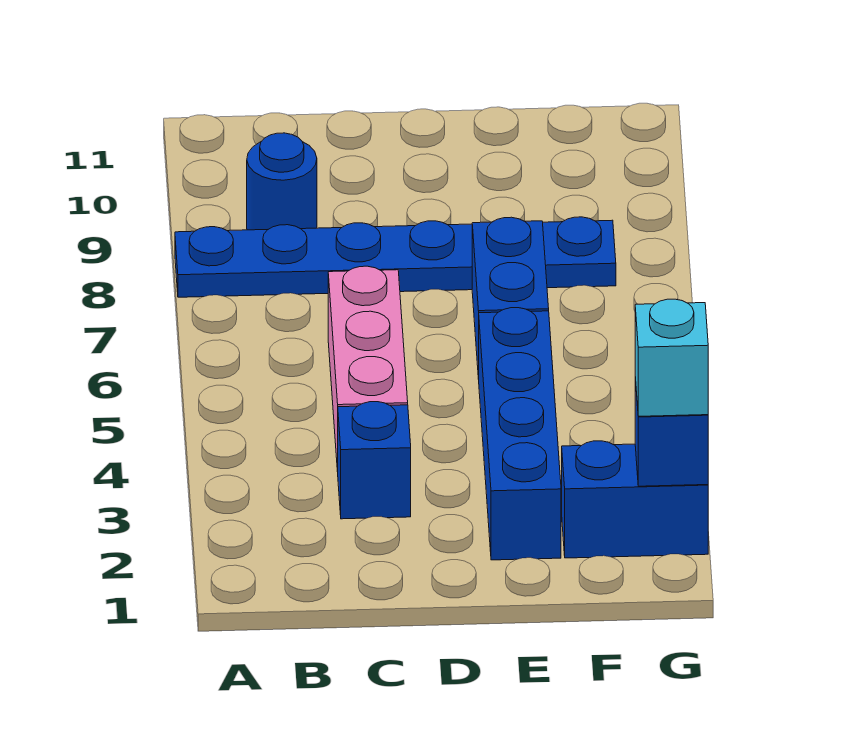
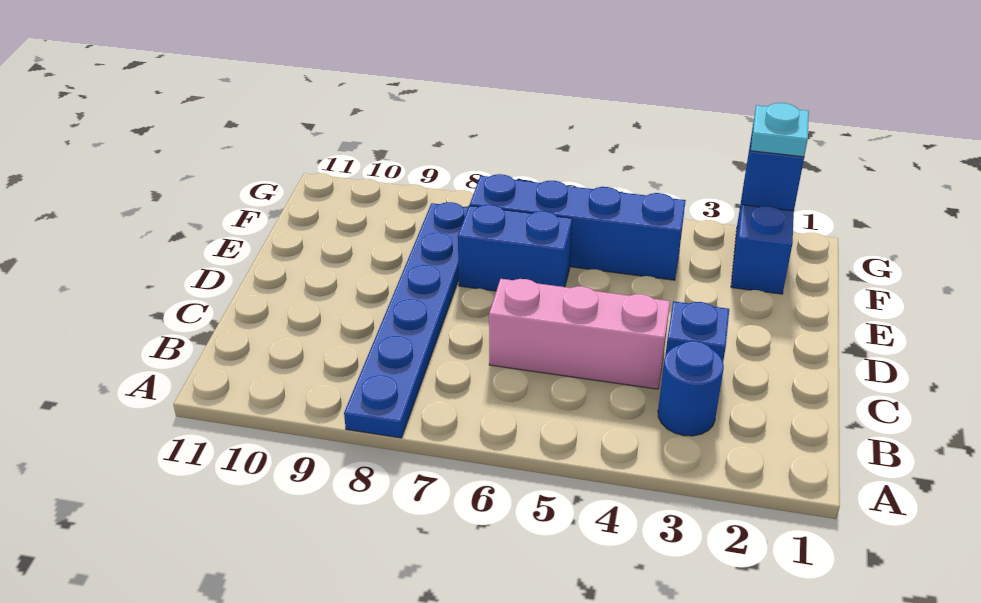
blue 1x1 round brick [247,133,317,230] -> blue 1x1 round brick moved to [658,341,724,436]
blue 1x4 brick [479,308,561,560] -> blue 1x4 brick moved to [470,174,686,280]
cyan 1x1 brick [635,299,708,416] -> cyan 1x1 plate [751,103,809,157]

